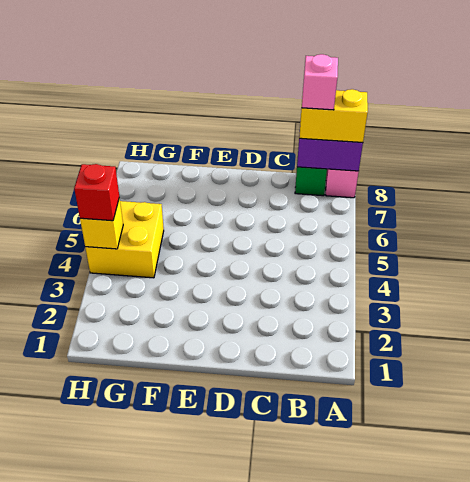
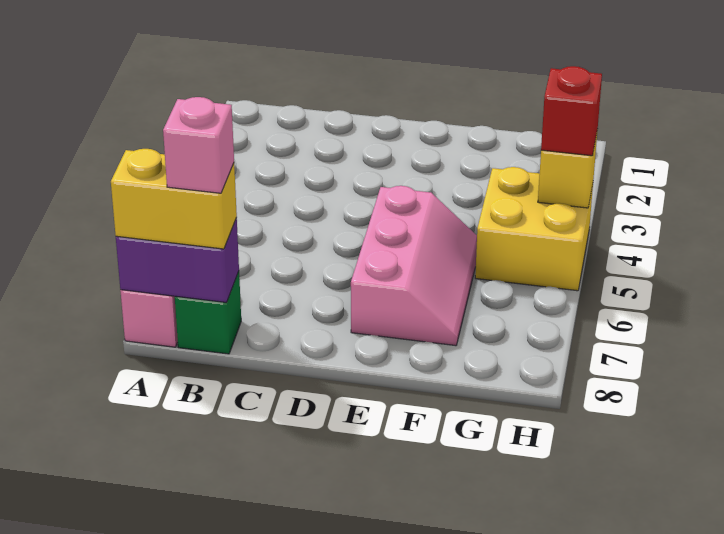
none -> pink 2x3 slope [351,186,477,346]

